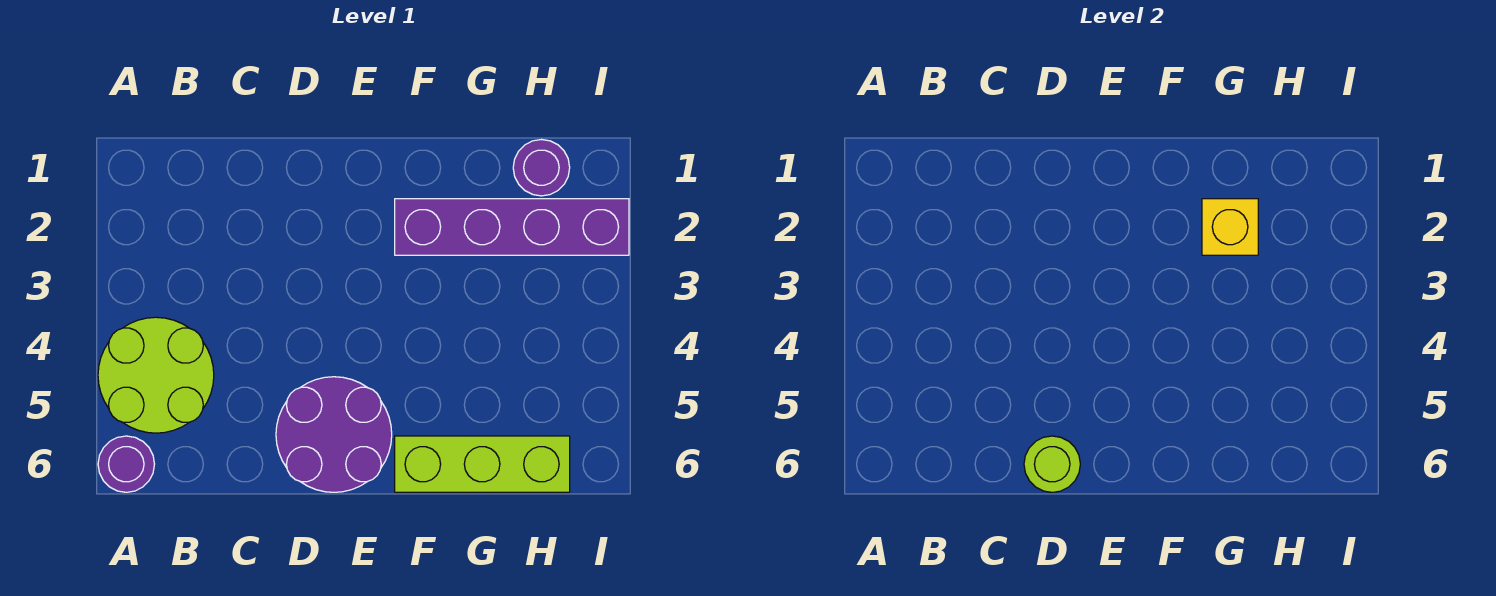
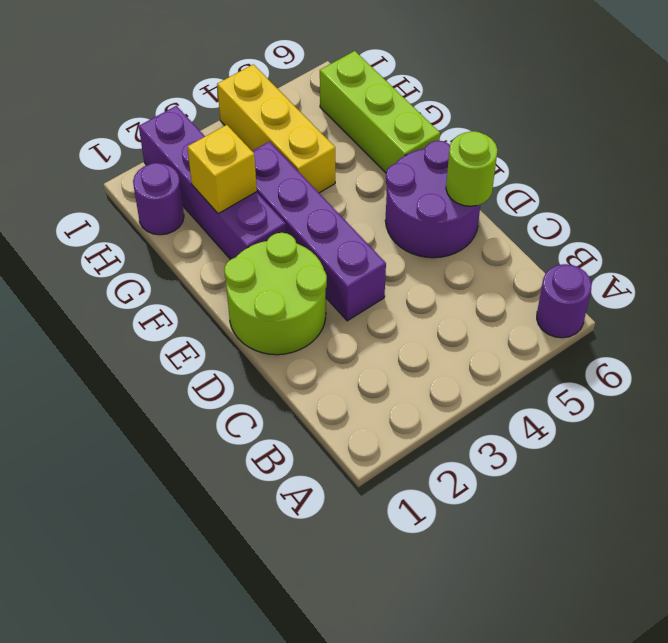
lime 2x2 round brick [98,317,214,433] -> lime 2x2 round brick moved to [224,233,327,355]
none -> purple 1x4 brick [252,142,386,321]
none -> yellow 1x3 brick [217,64,335,193]

